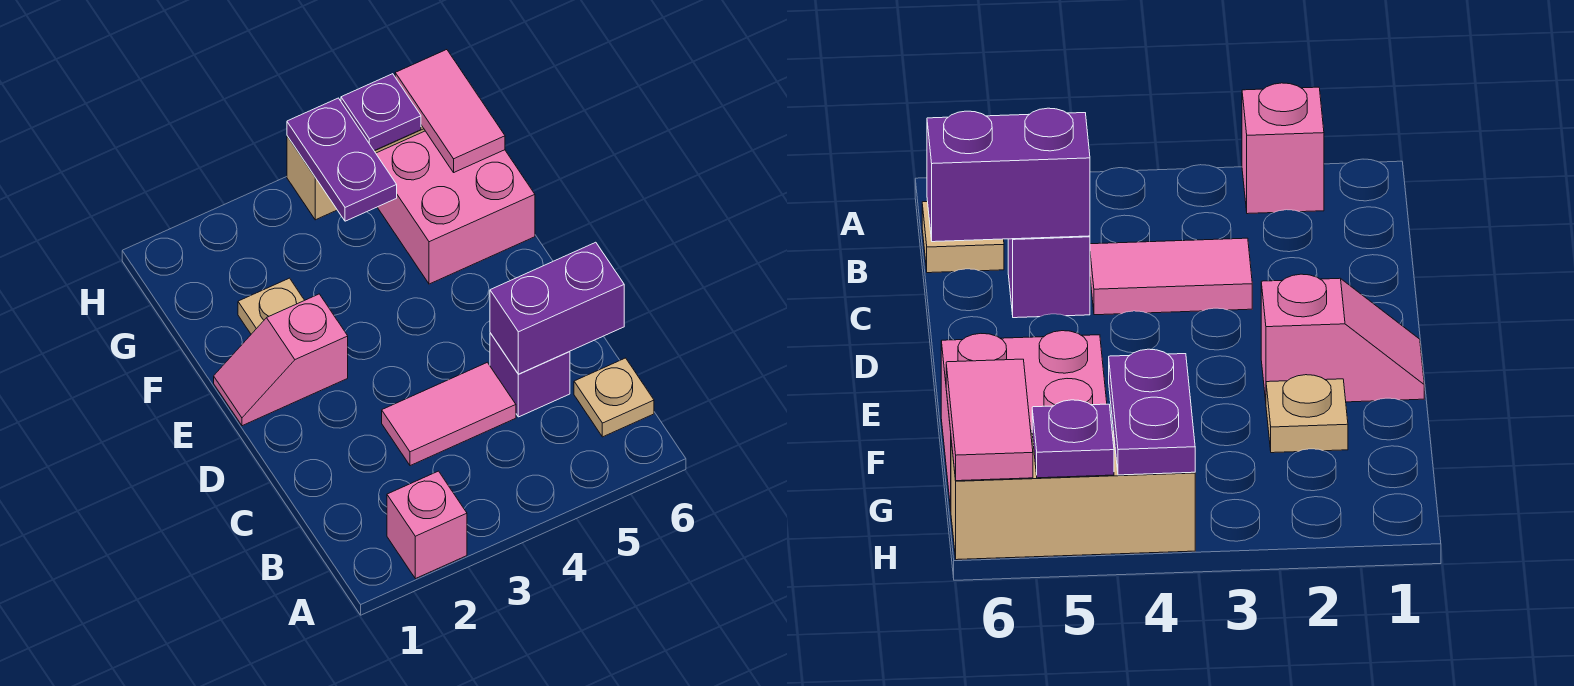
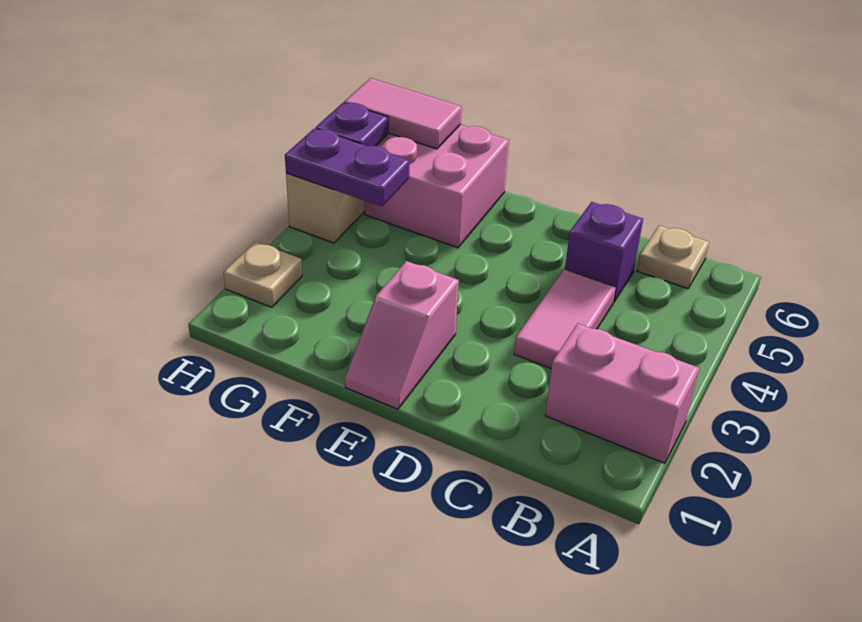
pink 1x1 brick [387,471,467,579] -> pink 1x2 brick [545,324,699,463]
purple 1x2 brick [490,242,624,374] -> none
tan 1x1 plate [238,278,305,334] -> tan 1x1 plate moved to [223,242,302,307]

